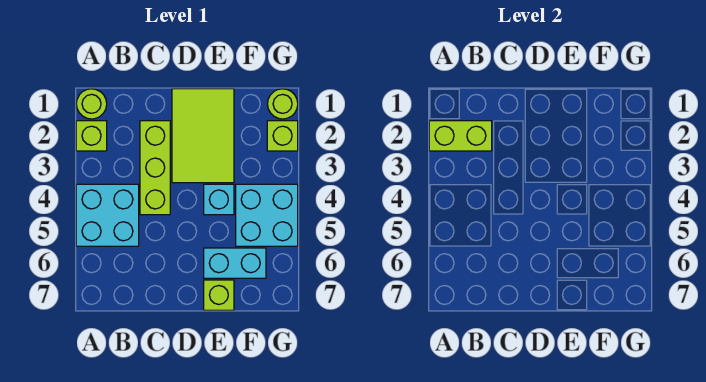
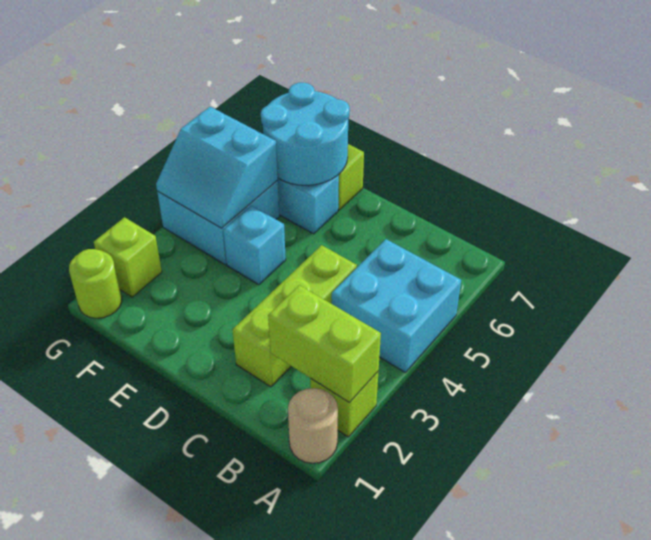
lime 1x1 round brick [76,89,107,119] -> tan 1x1 round brick [288,388,338,463]
lime 2x3 tile [172,89,234,183] -> none
none -> cyan 2x2 round brick [261,83,350,185]
none -> cyan 2x2 slope [156,107,278,228]

